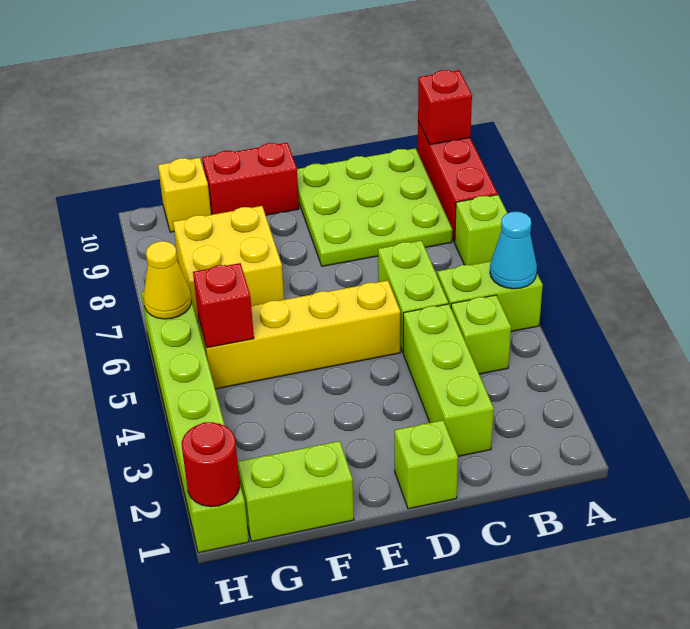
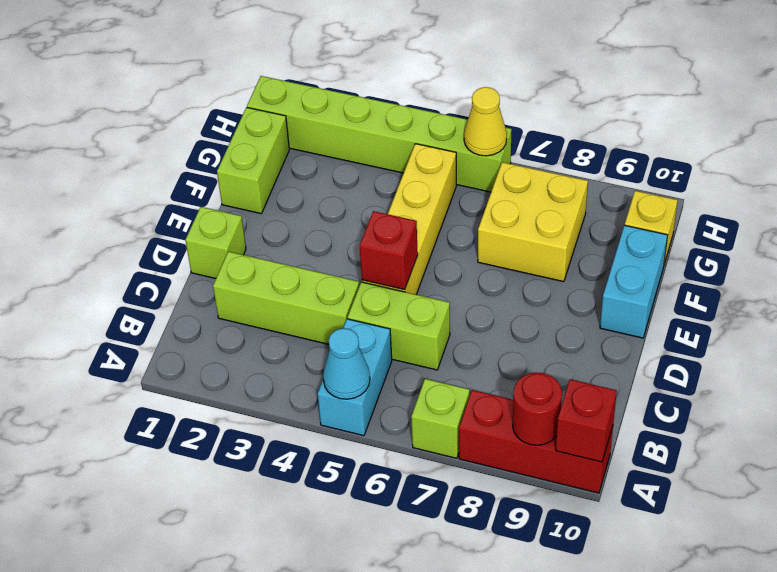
lime 1x2 brick [437,261,543,332] -> cyan 1x2 brick [318,319,392,436]
lime 1x1 brick [451,295,511,374] -> none
lime 3x3 plate [297,148,452,266] -> none
red 1x2 brick [202,143,299,215] -> cyan 1x2 brick [600,225,668,338]
red 1x1 brick [193,263,254,348] -> red 1x1 brick moved to [360,211,418,290]
red 1x1 round brick [182,422,240,507] -> red 1x1 round brick moved to [513,372,562,445]

